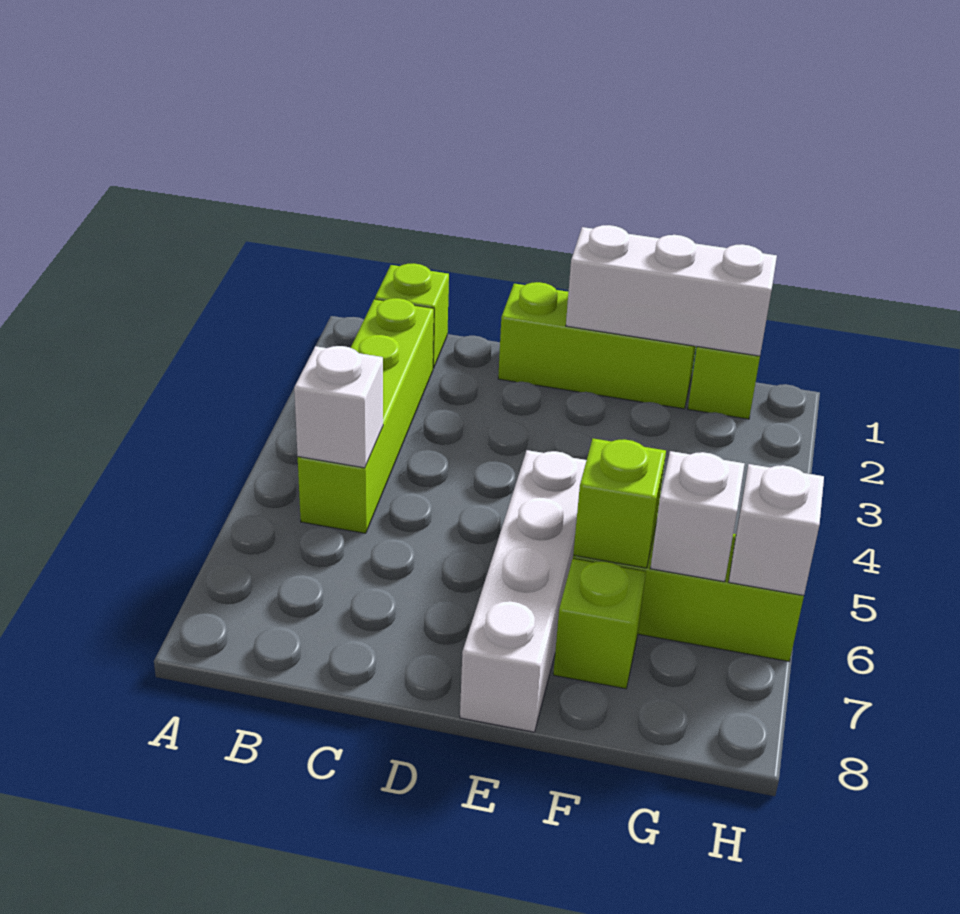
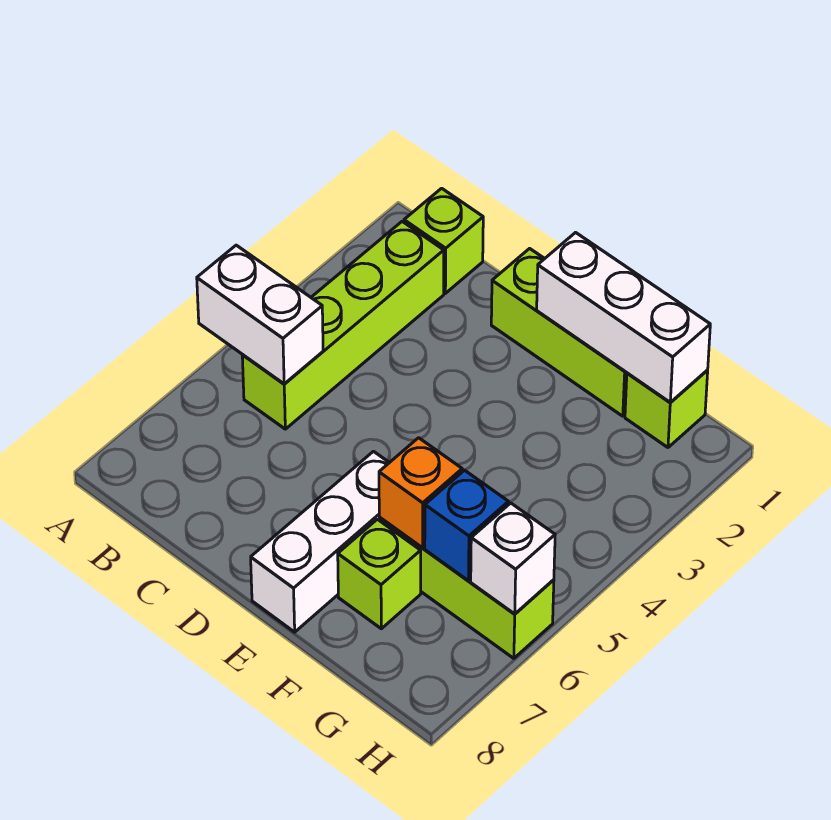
white 1x1 brick [294,346,383,468] -> white 1x2 brick [197,245,323,384]
white 1x4 brick [460,450,587,732] -> white 1x3 brick [251,451,389,632]
lime 1x1 brick [573,438,666,568] -> orange 1x1 brick [379,438,462,548]
white 1x1 brick [650,451,744,582] -> blue 1x1 brick [425,470,509,581]

